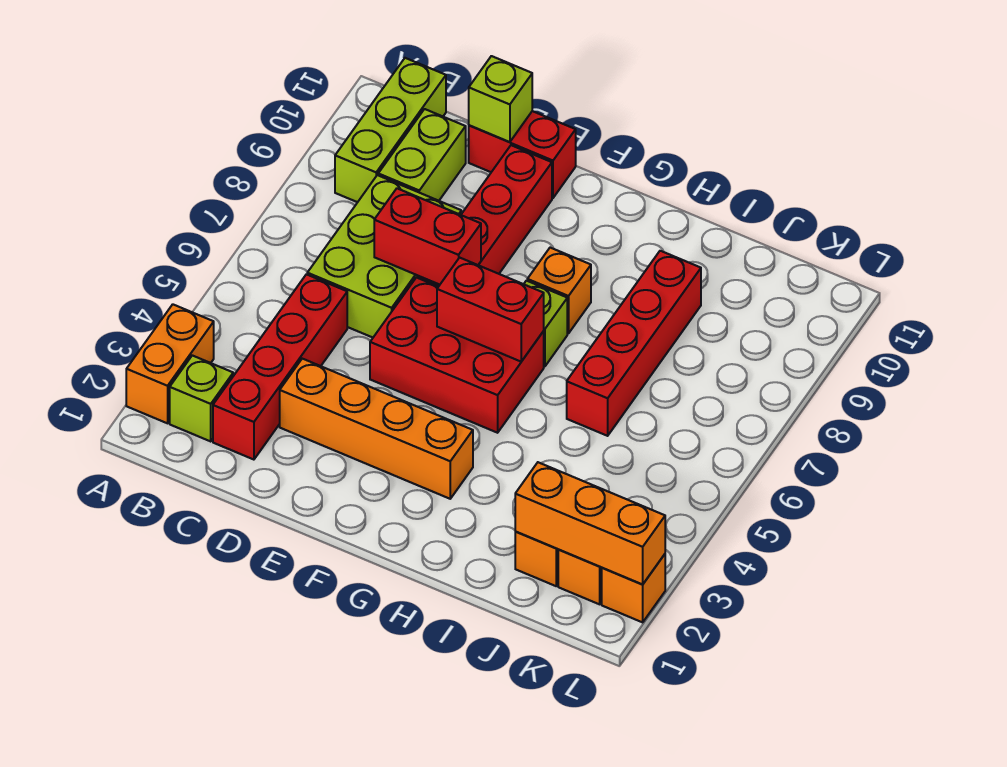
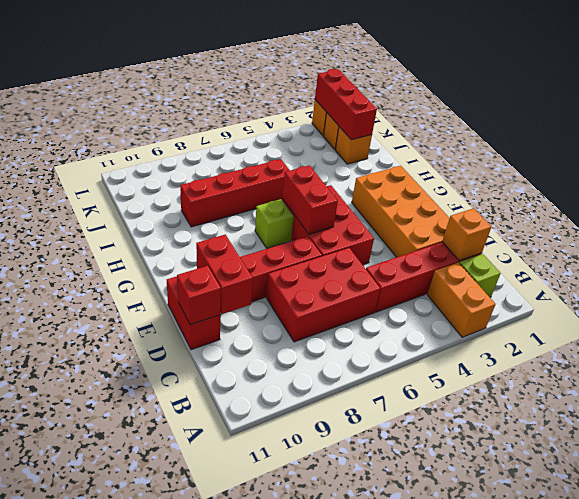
orange 1x2 brick [126,304,214,423] -> orange 1x2 brick turned to [427,262,495,337]
lime 1x3 brick [335,58,446,202] -> none
lime 2x3 brick [307,175,461,338] -> red 2x3 brick [267,248,380,342]
lime 1x2 brick [378,109,466,201] -> none
orange 1x4 brick [280,359,473,499] -> orange 2x4 brick [352,166,449,257]
red 1x2 brick [374,188,481,285] -> red 1x2 brick moved to [196,235,253,314]
lime 1x1 brick [469,56,532,142] -> red 1x1 brick [177,266,221,325]
orange 1x1 brick [527,248,591,334] -> orange 1x1 brick moved to [442,208,491,261]
orange 1x3 brick [515,462,665,584] -> red 1x3 brick [315,69,377,140]

